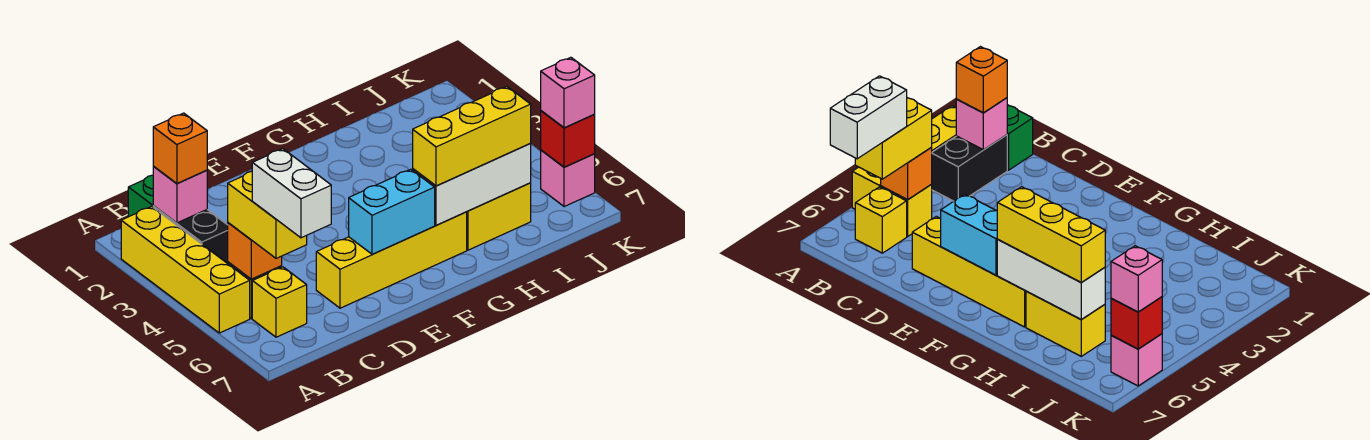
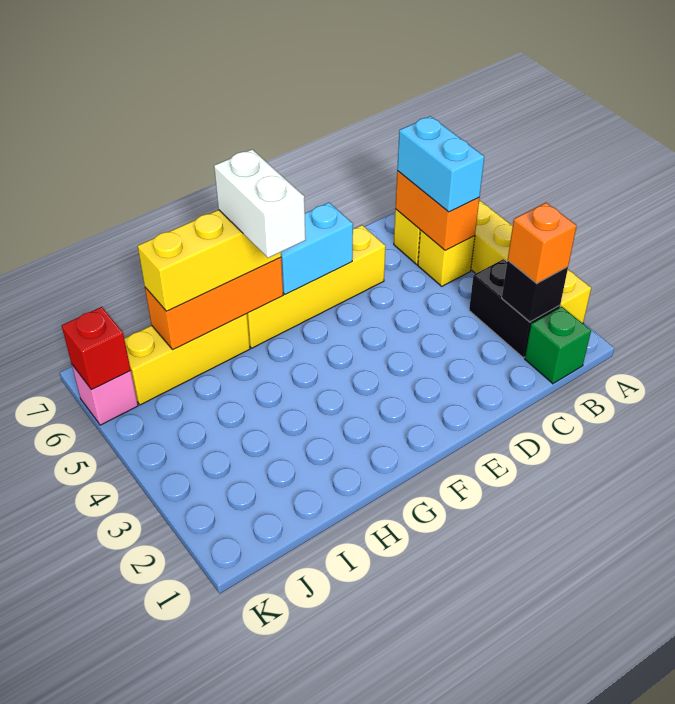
pink 1x1 brick [153,166,207,223] -> black 1x1 brick [502,260,568,322]
orange 1x1 brick [228,223,282,279] -> orange 1x2 brick [395,171,479,251]
yellow 1x2 brick [228,171,307,258] -> cyan 1x2 brick [397,116,484,212]
white 1x2 brick [252,149,331,238] -> white 1x2 brick moved to [214,149,306,258]
white 1x3 brick [413,143,531,225] -> orange 1x3 brick [145,258,283,349]
yellow 1x2 brick [467,183,531,250] -> yellow 1x3 brick [124,314,250,405]
pink 1x1 brick [541,57,595,128] -> none

